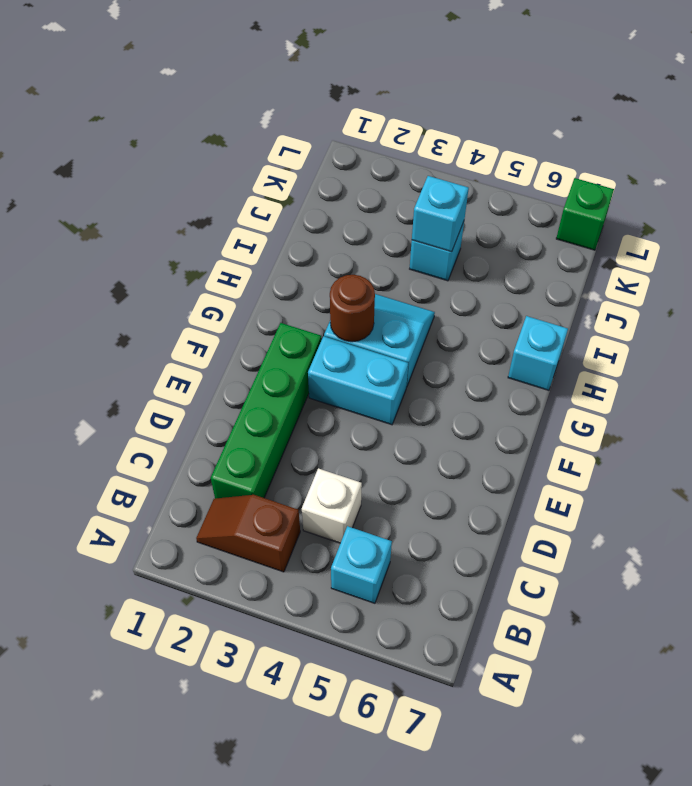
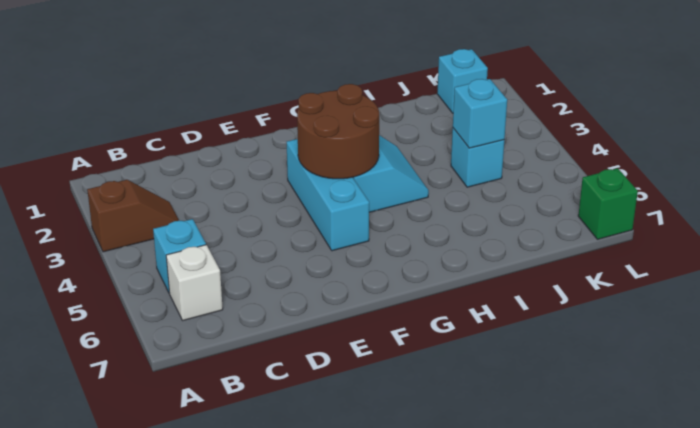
brown 1x2 slope [196,495,300,572] -> brown 1x2 slope turned to [87,180,179,252]
green 1x4 brick [211,323,321,499] -> none
white 1x1 brick [302,468,362,543] -> white 1x1 brick moved to [166,245,223,321]
cyan 1x2 brick [308,336,408,425] -> cyan 1x3 brick [287,139,369,251]
brown 1x1 round brick [330,275,375,342] -> brown 2x2 round brick [297,84,379,179]
cyan 1x1 brick [508,316,568,390] -> cyan 1x1 brick moved to [437,49,488,113]

